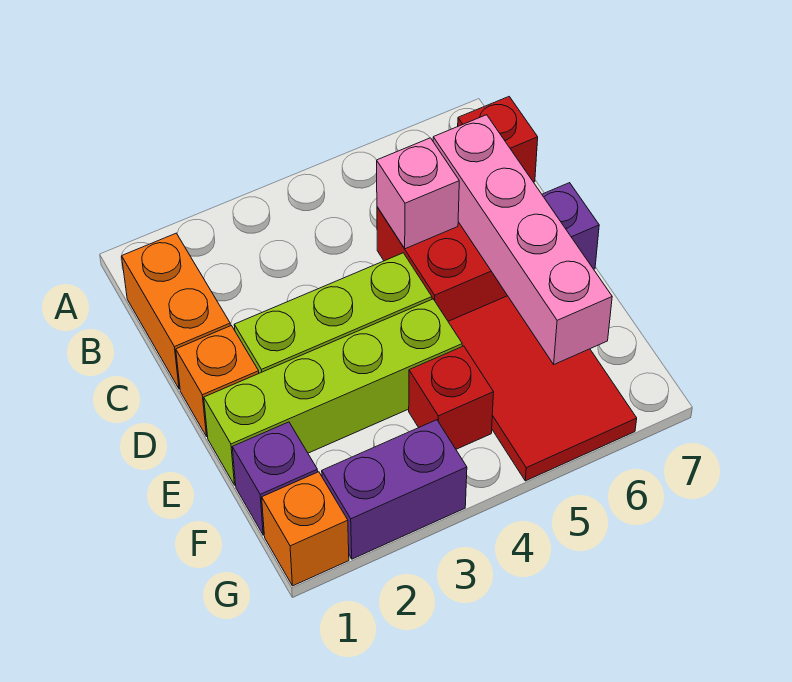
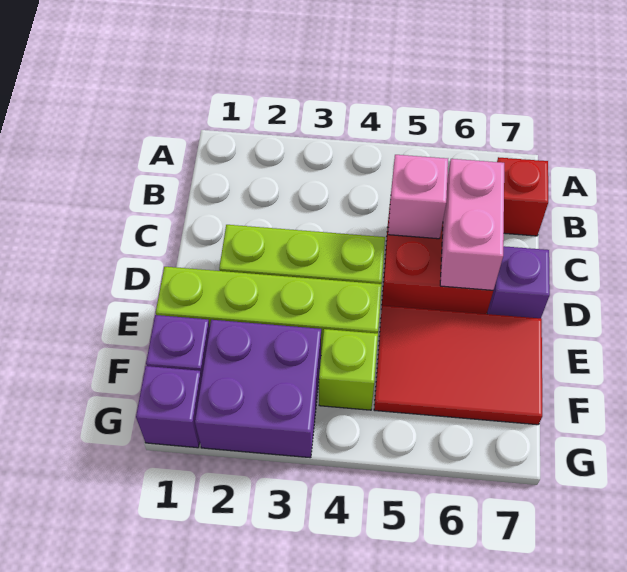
orange 1x2 brick [122,233,230,389] -> none
pink 1x4 brick [433,115,612,364] -> pink 1x2 brick [440,159,504,290]
orange 1x1 brick [176,326,259,436] -> none
red 2x3 tile [448,296,637,481] -> red 2x3 tile turned to [374,306,542,425]
red 1x1 brick [409,346,494,449] -> lime 1x1 brick [319,329,378,410]
orange 1x1 brick [262,472,349,586] -> purple 1x1 brick [136,366,202,448]
purple 1x2 brick [322,420,467,559] -> purple 2x2 brick [195,320,321,458]

